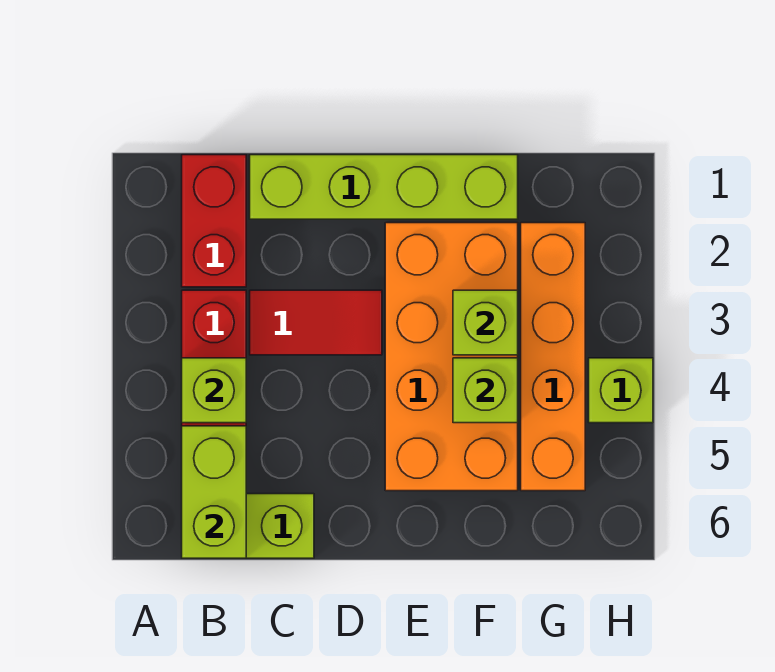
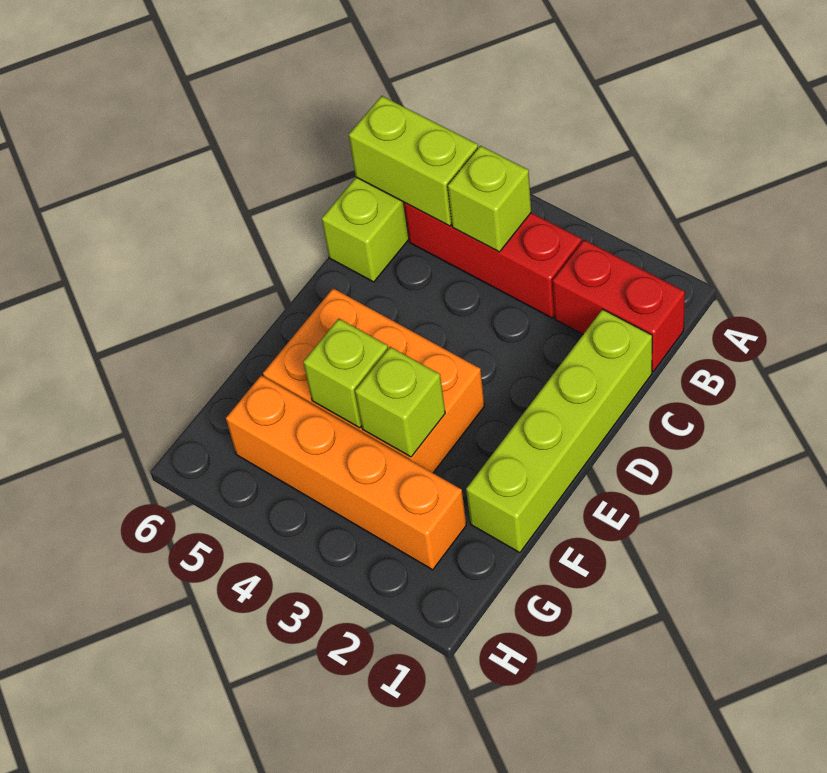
red 1x2 tile [250,290,382,355] -> none
orange 2x4 brick [385,223,518,491] -> orange 2x3 brick [263,288,484,473]
lime 1x1 brick [589,358,653,423] -> none

